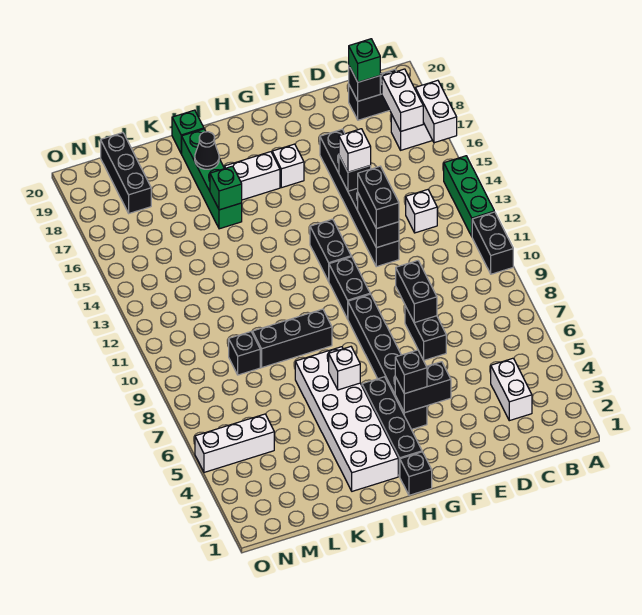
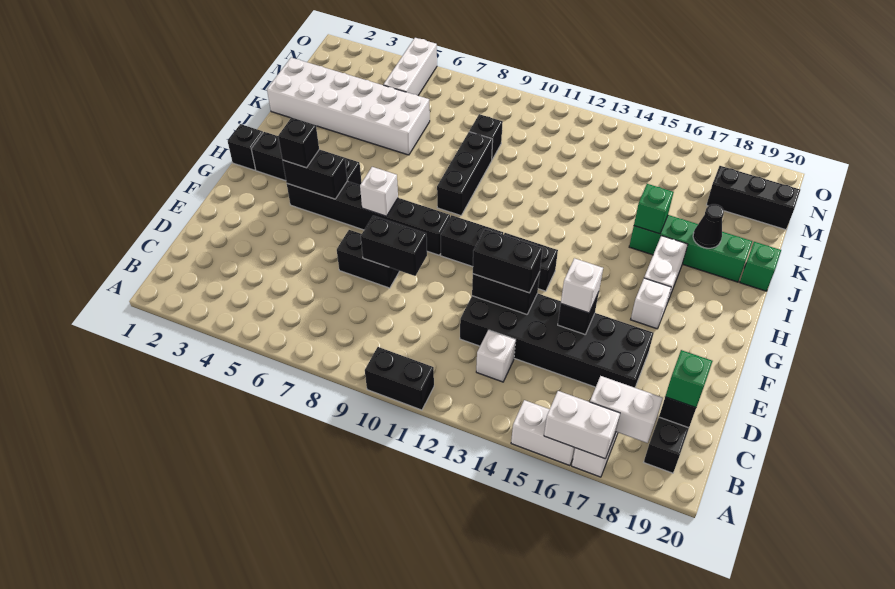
green 1x3 brick [444,156,494,236] -> none
white 1x2 brick [491,358,532,421] -> white 1x2 brick moved to [511,400,575,466]
black 1x6 brick [320,129,399,267] -> black 2x6 brick [460,293,654,388]
black 1x2 brick [395,362,451,413] -> black 1x2 brick turned to [283,150,347,199]
white 2x6 brick [295,347,398,491] -> white 2x6 brick moved to [267,58,430,155]
white 1x1 brick [329,347,360,390] -> white 1x1 brick moved to [360,167,398,216]

